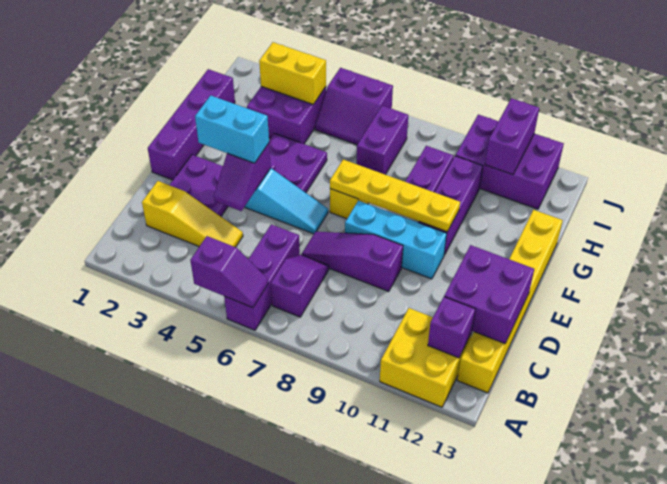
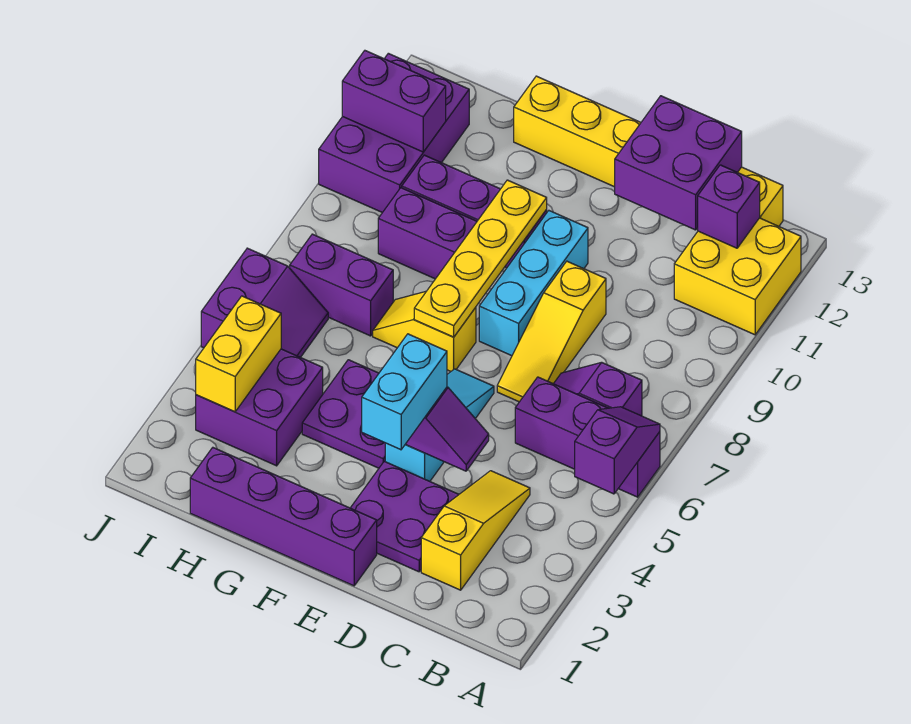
purple 1x3 slope [302,232,403,292] -> yellow 1x3 slope [497,261,606,402]

